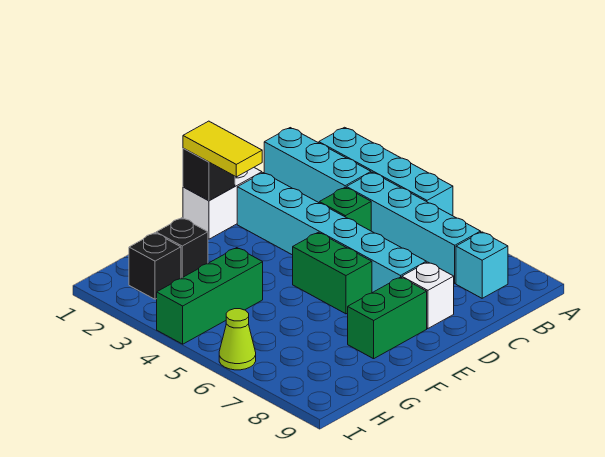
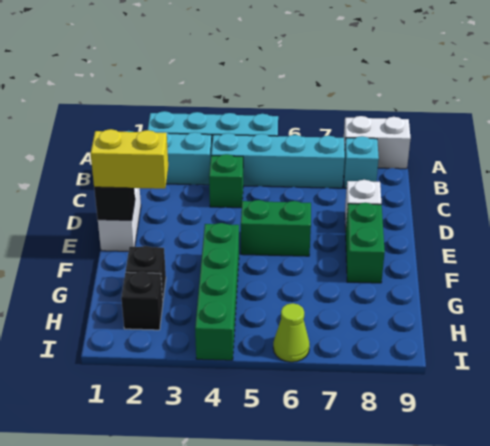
none -> white 1x2 brick [344,116,411,169]
cyan 1x6 brick [237,173,426,293] -> none
yellow 1x2 tile [183,121,262,177] -> yellow 1x2 brick [90,129,168,189]
green 1x3 brick [157,248,263,344] -> green 1x4 brick [195,223,239,360]

